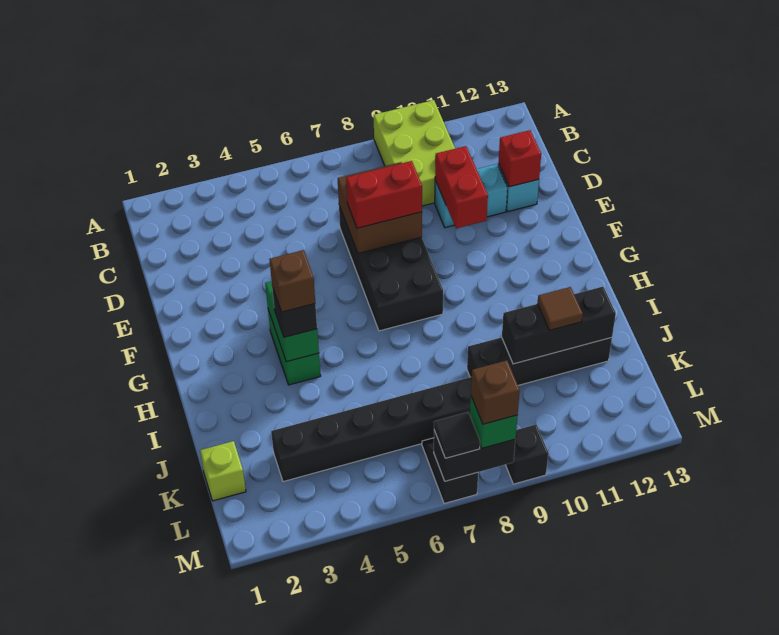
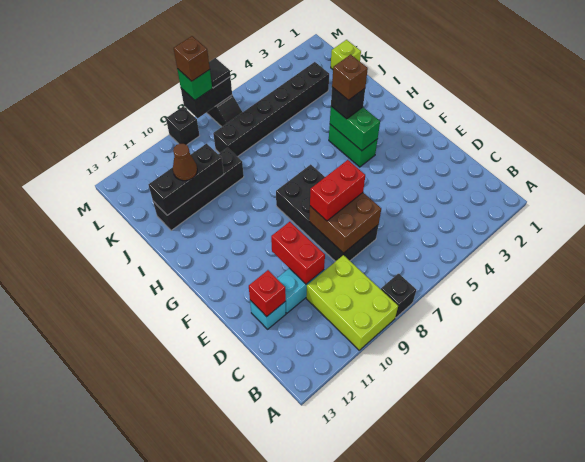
none -> black 1x1 brick [381,274,416,318]
brown 1x1 tile [537,287,583,330] -> brown 1x1 cone [173,144,197,181]

